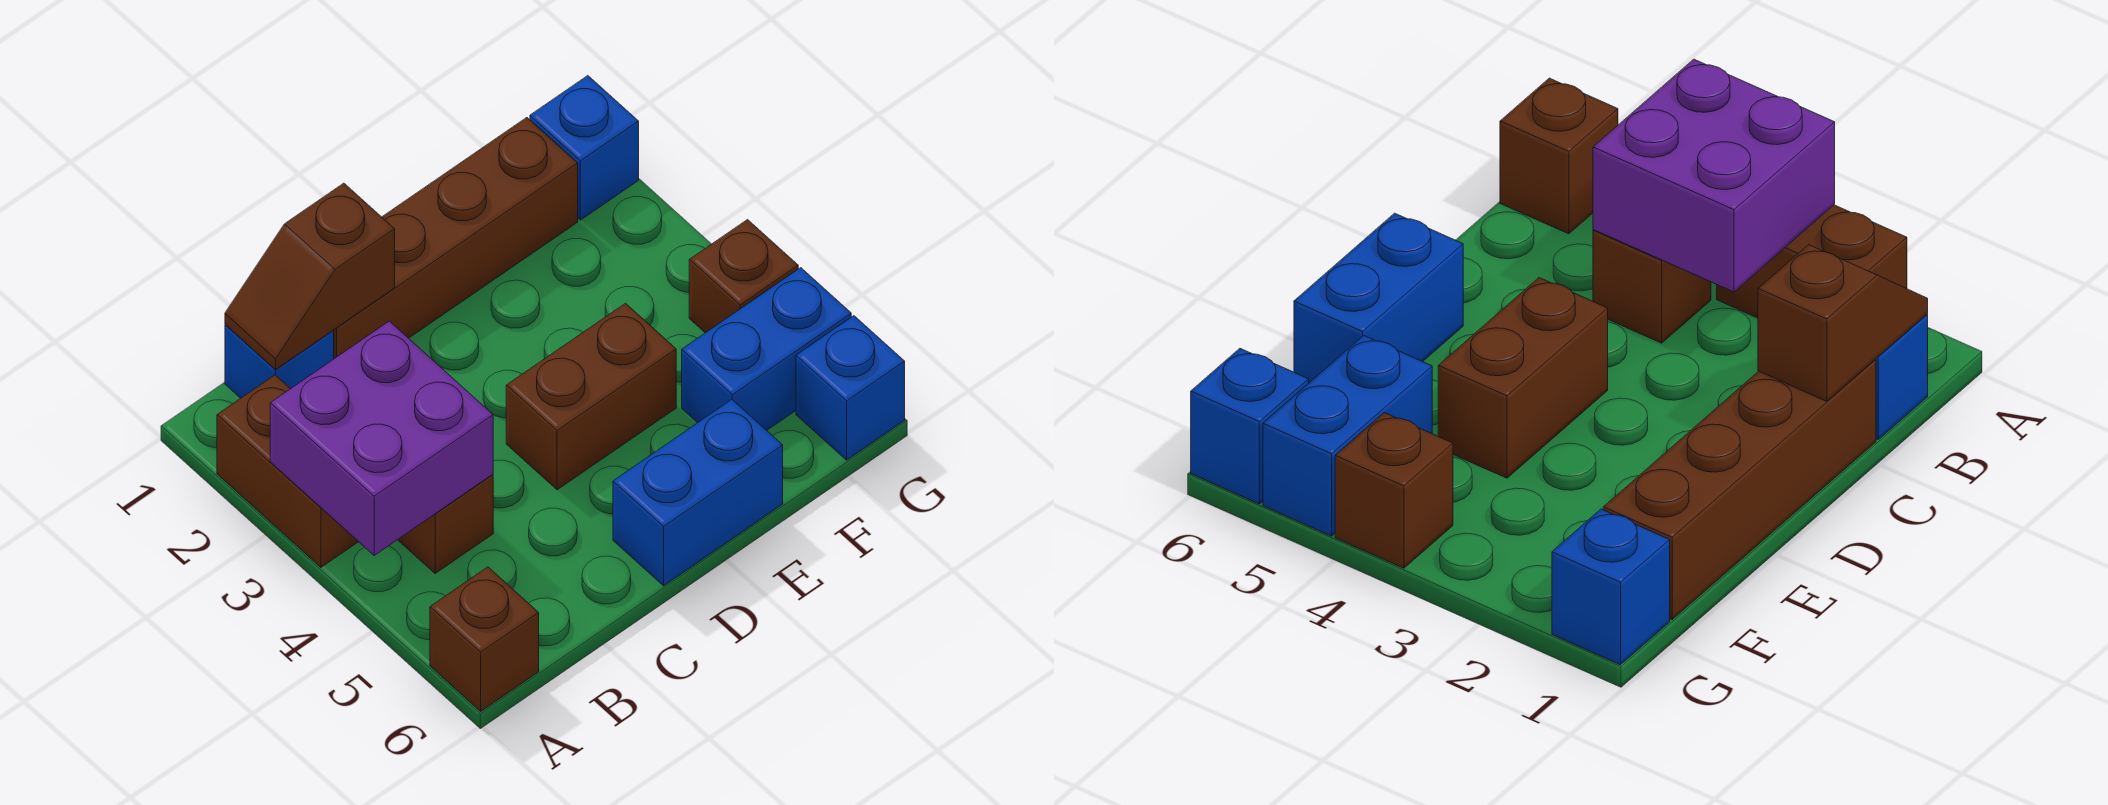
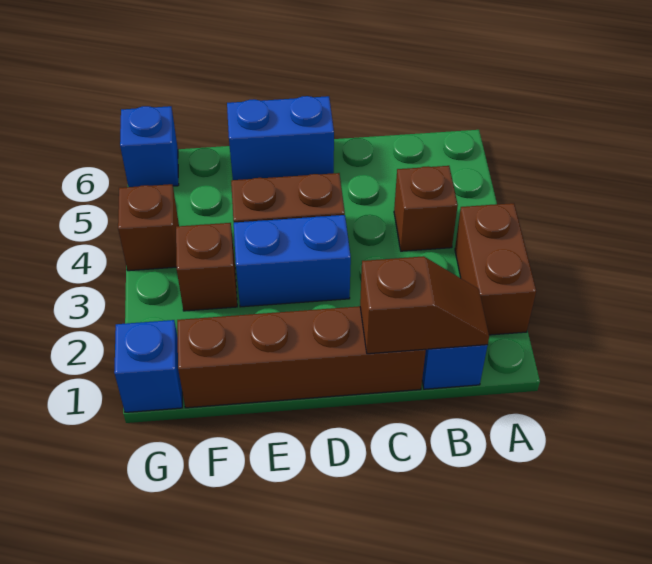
purple 2x2 brick [270,321,493,555] -> none
brown 1x1 brick [430,567,539,711] -> brown 1x1 brick moved to [176,223,237,311]
blue 1x2 brick [682,268,851,430] -> blue 1x2 brick moved to [234,215,351,307]

